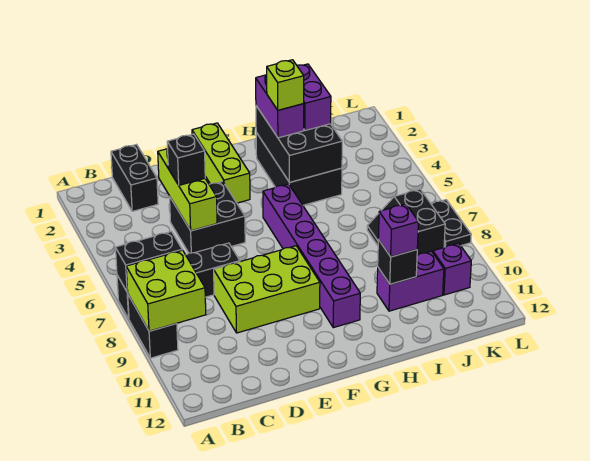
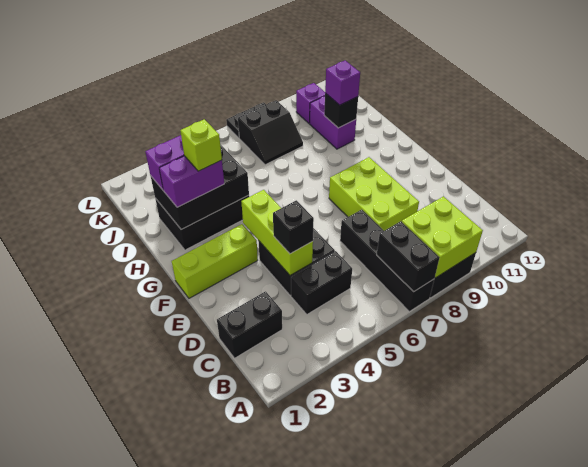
none -> black 1x2 brick [291,251,352,314]
lime 1x3 brick [158,149,217,231] -> lime 1x3 brick turned to [241,190,313,275]
purple 1x6 brick [263,184,360,328] -> none

